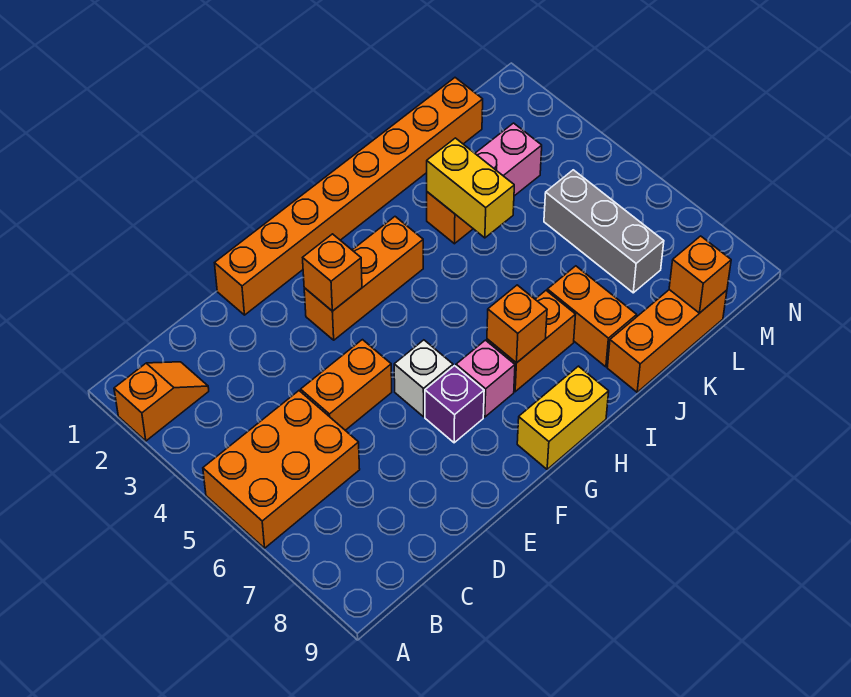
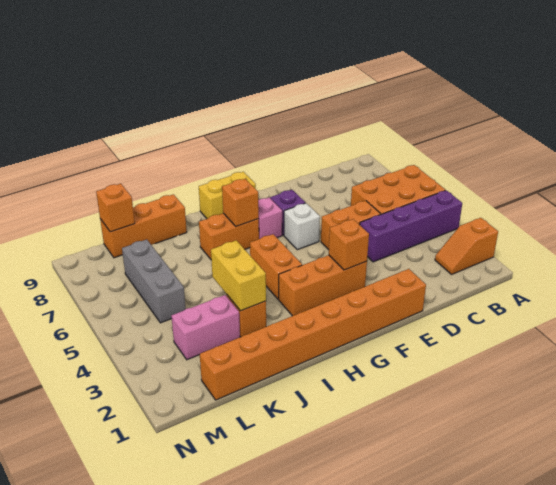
none -> purple 1x4 brick [360,190,462,262]
orange 1x2 brick [547,266,637,367] -> orange 1x2 brick moved to [250,234,302,299]

